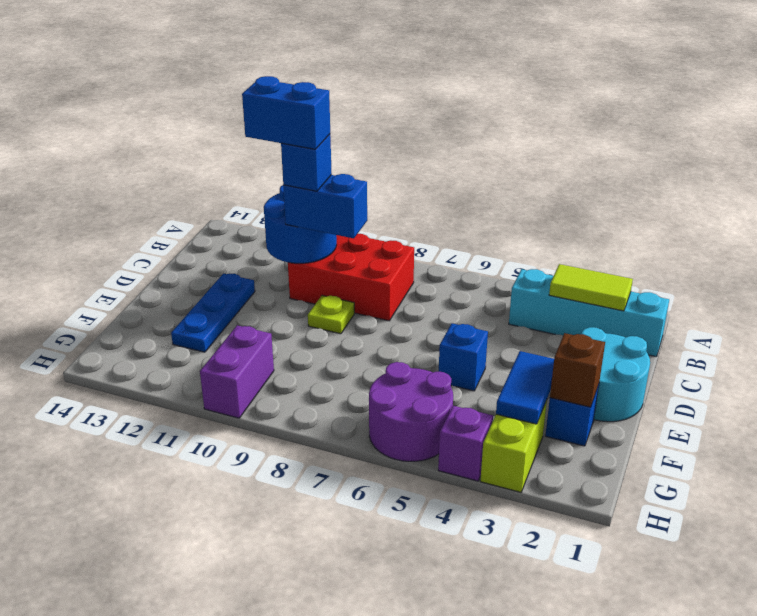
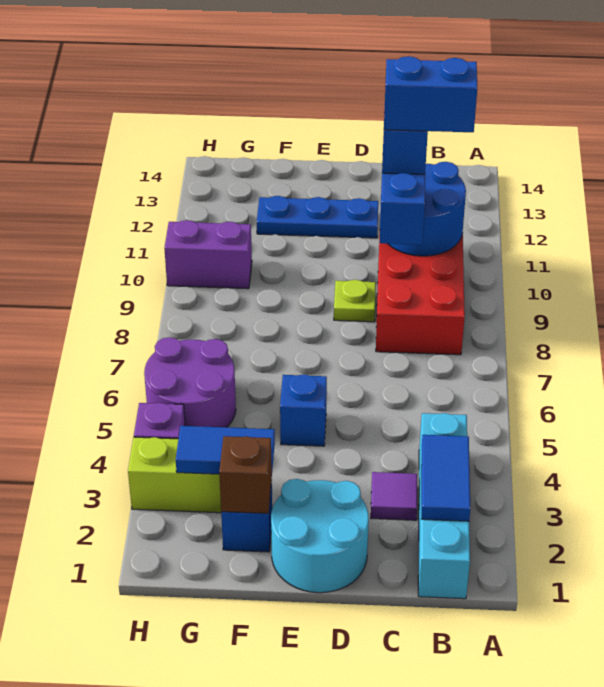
lime 1x2 tile [549,264,633,311] -> blue 1x2 tile [421,435,470,521]
none -> purple 1x1 tile [371,472,417,520]
blue 1x2 brick [242,76,330,149] -> blue 1x2 brick turned to [384,56,477,132]

